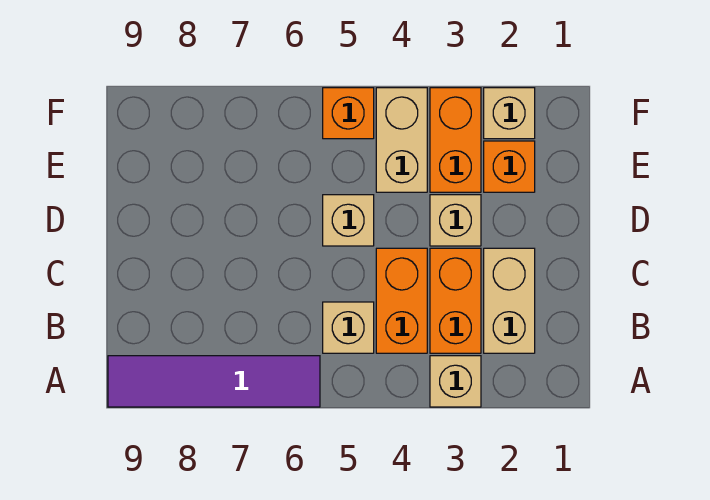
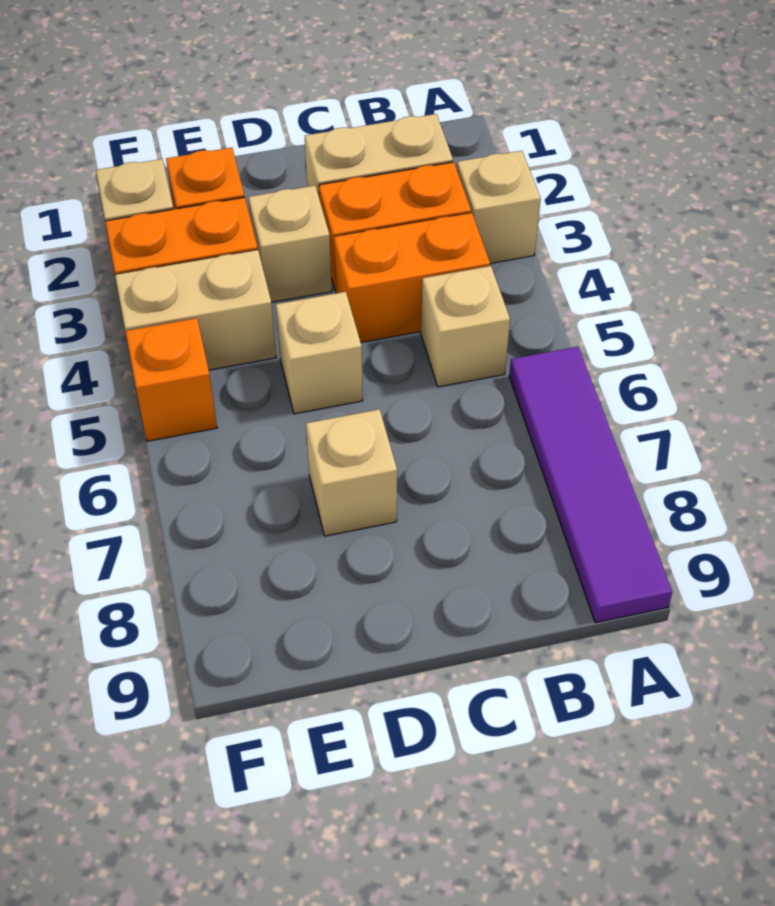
none -> tan 1x1 brick [306,409,397,536]

